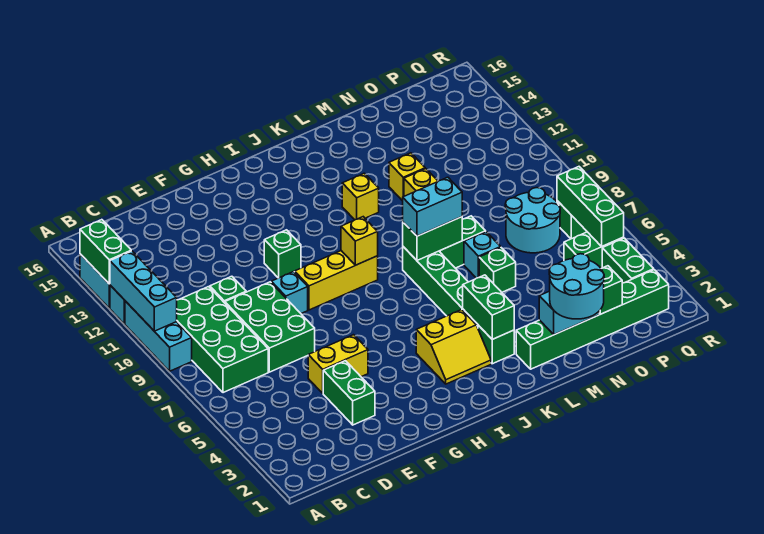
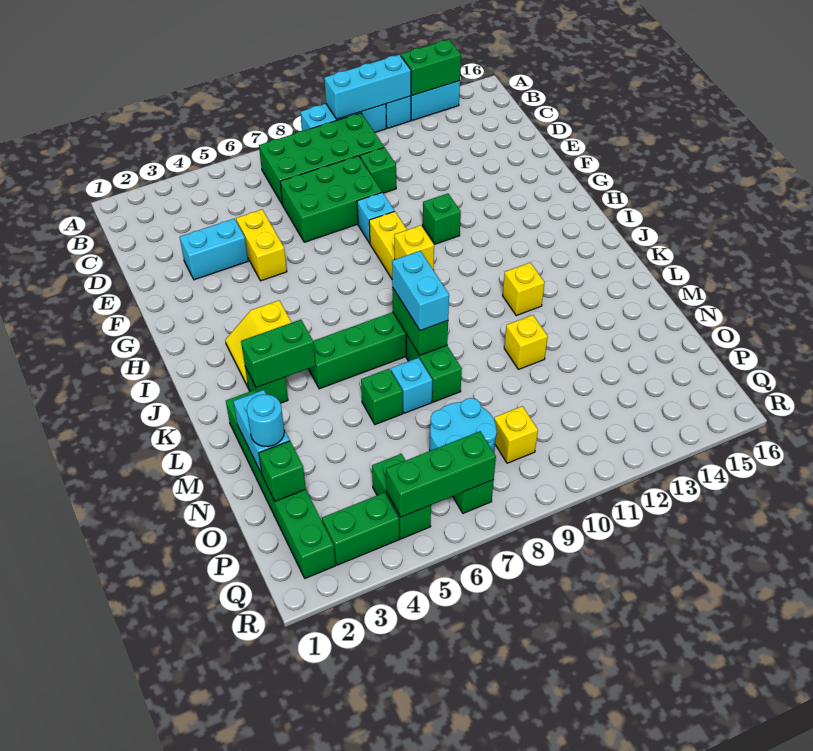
green 1x2 brick [323,361,375,425] -> cyan 1x2 brick [180,219,248,280]
cyan 2x2 round brick [549,254,604,319] -> cyan 1x1 round brick [247,394,284,447]
yellow 1x1 brick [389,153,425,201] -> yellow 1x1 brick moved to [494,406,538,463]

